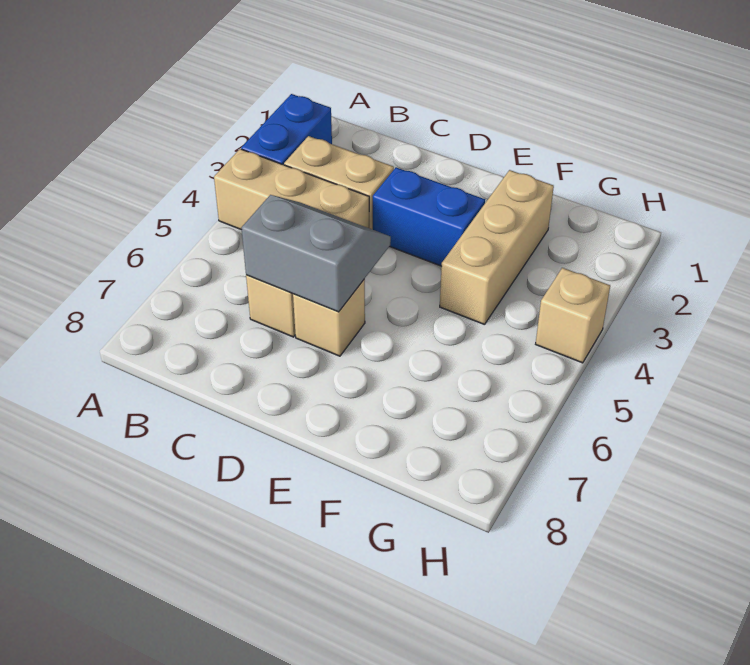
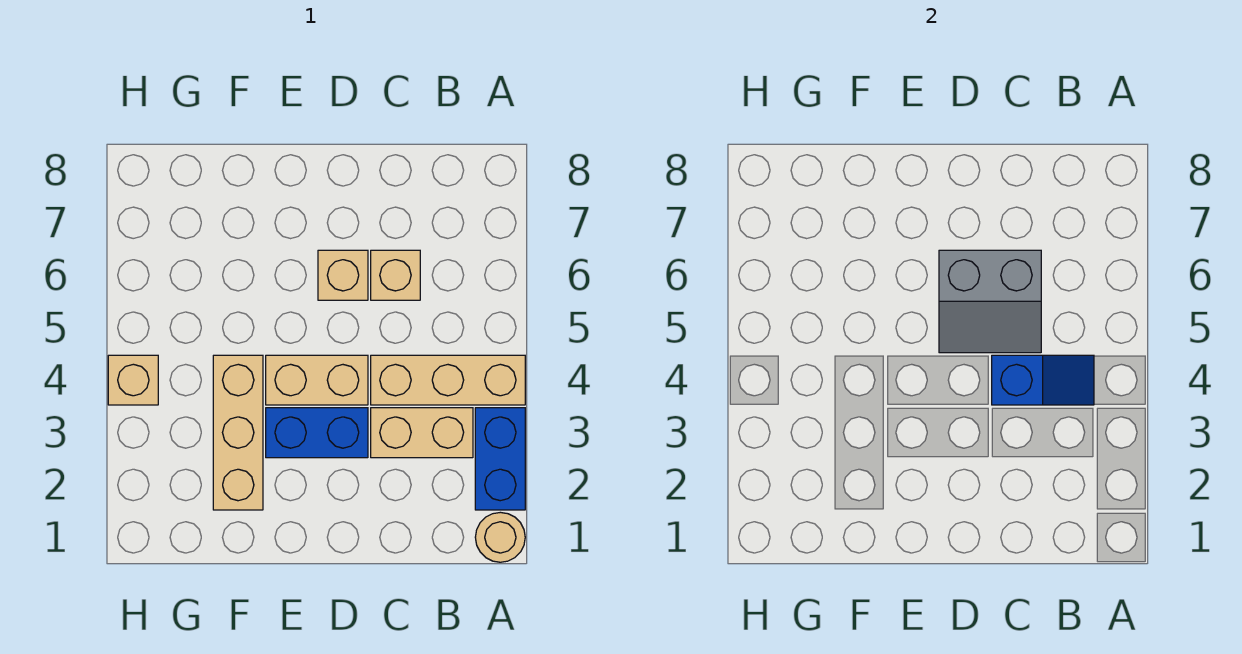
none -> tan 1x1 round brick [475,512,525,562]
none -> blue 1x2 slope [992,355,1094,405]
none -> tan 1x2 brick [266,355,368,405]

